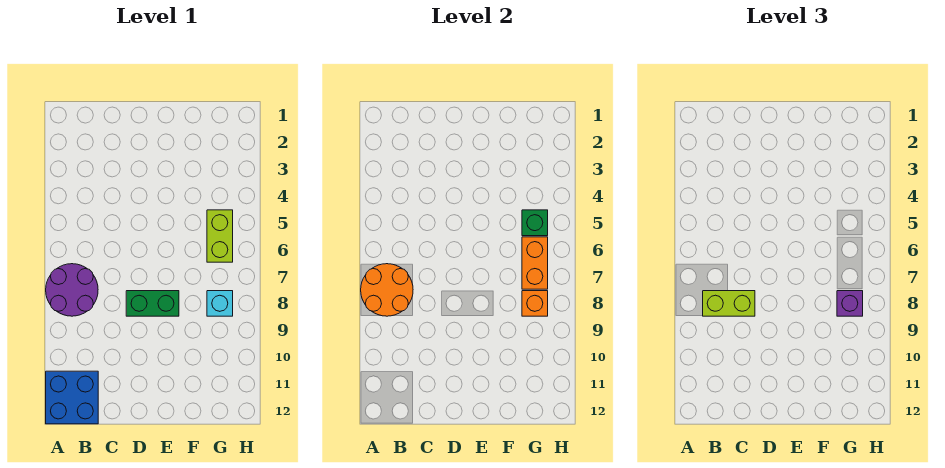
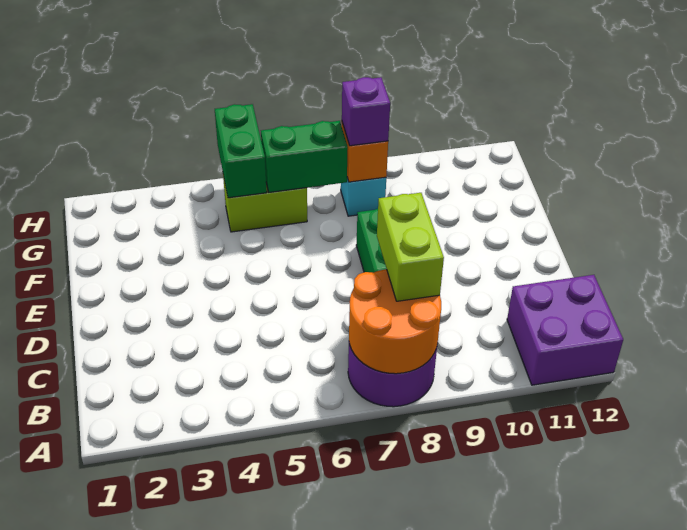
blue 2x2 brick [46,371,98,424] -> purple 2x2 brick [507,275,623,385]
green 1x1 brick [522,210,548,236] -> green 1x2 brick [215,104,267,198]
orange 1x2 brick [522,237,548,289] -> green 1x2 brick [261,121,348,192]

